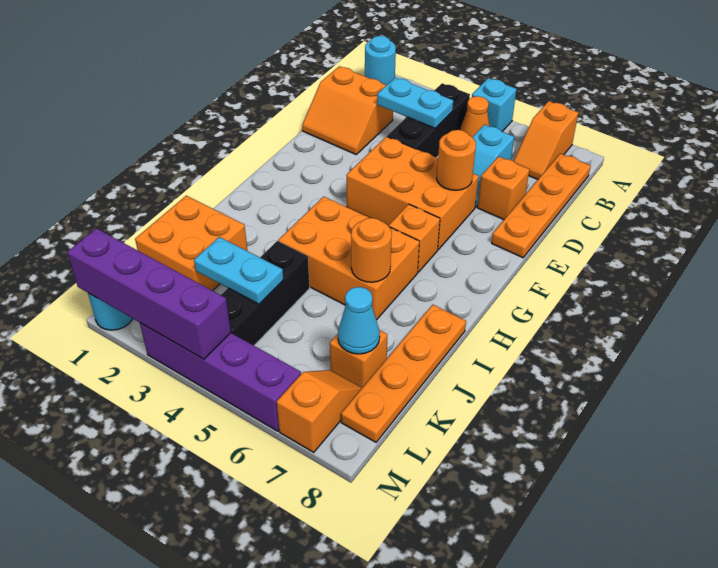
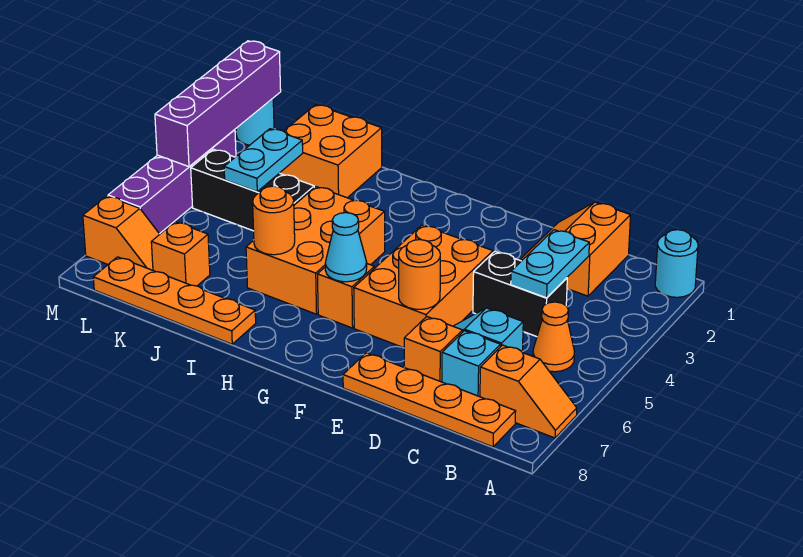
cyan 1x1 brick [472,78,516,131] -> cyan 1x1 brick moved to [442,331,501,397]
orange 1x2 slope [514,101,578,179] -> orange 1x2 slope turned to [480,345,577,438]
black 1x3 brick [387,83,470,158] -> black 1x2 brick [473,252,567,337]
cyan 1x1 cone [338,287,380,354] -> cyan 1x1 cone moved to [325,213,367,282]

